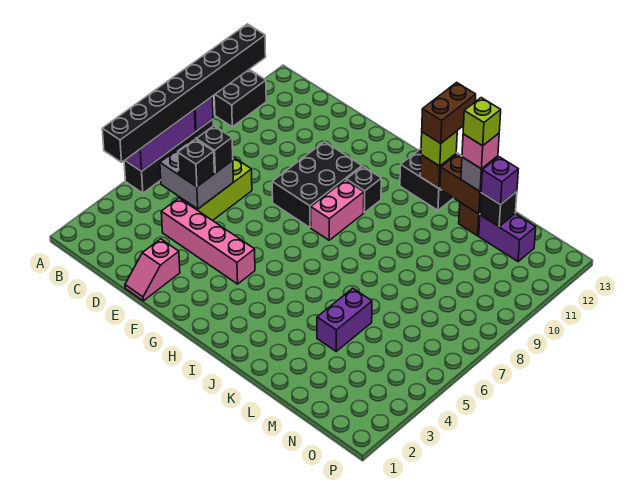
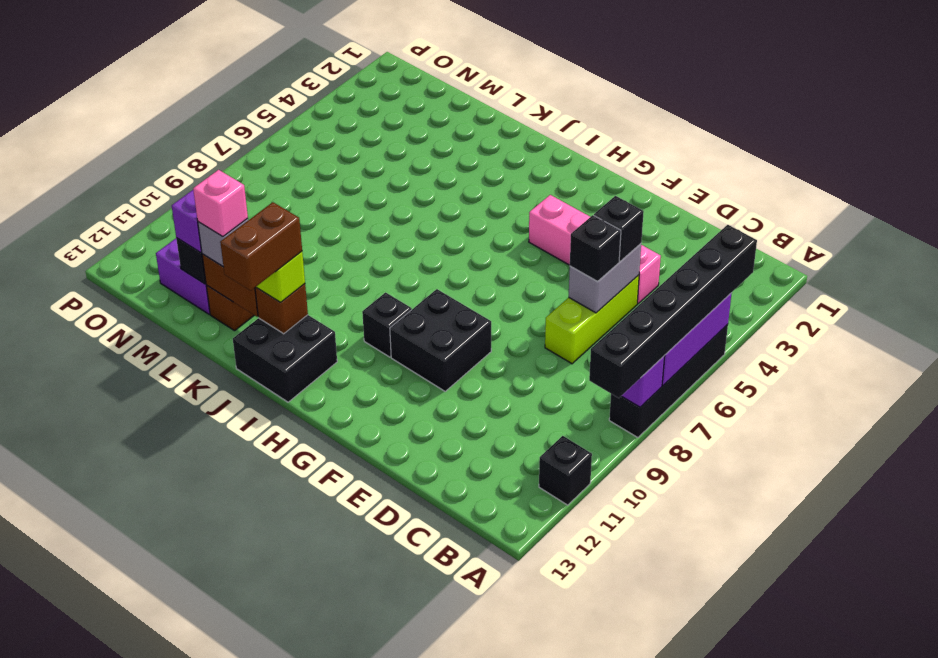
black 1x8 brick [102,24,266,162] -> black 1x6 brick [589,225,757,398]
black 1x2 brick [214,69,266,127] -> black 1x1 brick [539,436,592,505]
grey 2x2 brick [160,136,233,209] -> grey 1x2 brick [569,244,641,313]
pink 1x2 slope [125,239,180,301] -> none
black 2x3 brick [272,142,362,228] -> black 2x2 brick [390,289,491,391]
pink 1x2 brick [311,180,364,240] -> none
purple 1x2 brick [317,288,372,351] -> none
lime 1x1 brick [463,98,501,146] -> none

